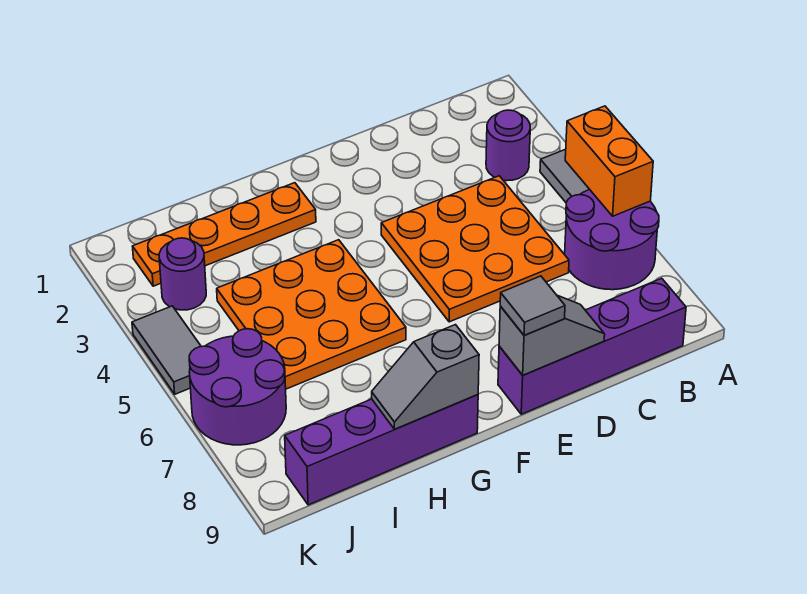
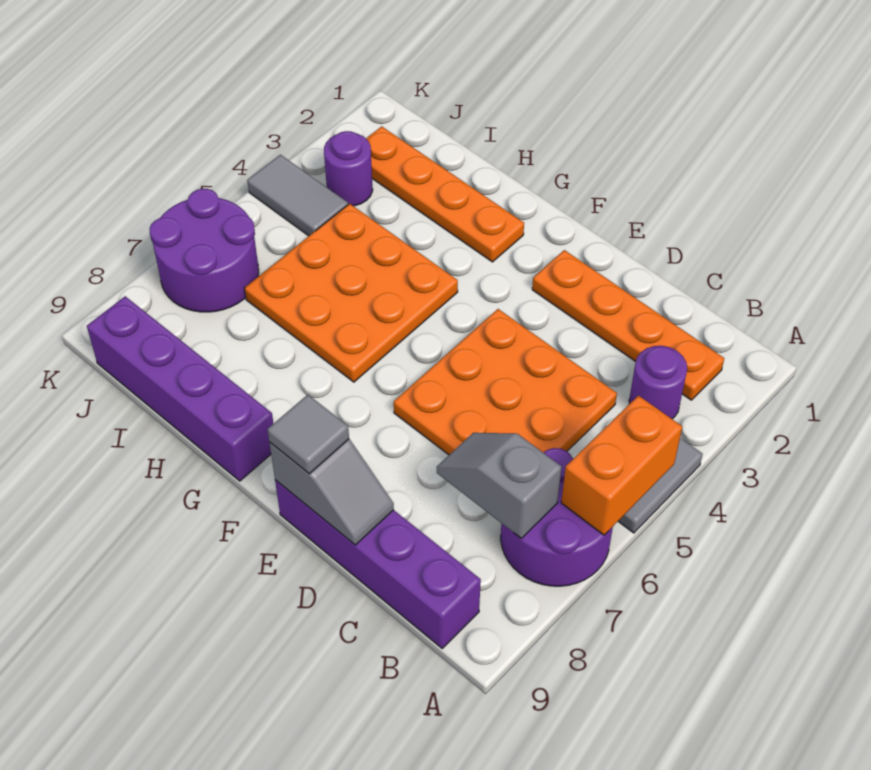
none -> orange 1x4 plate [532,250,724,400]
grey 1x2 slope [372,325,479,429] -> grey 1x2 slope moved to [437,433,562,538]
grey 1x2 tile [132,306,201,394] -> grey 1x2 tile turned to [247,155,348,236]

